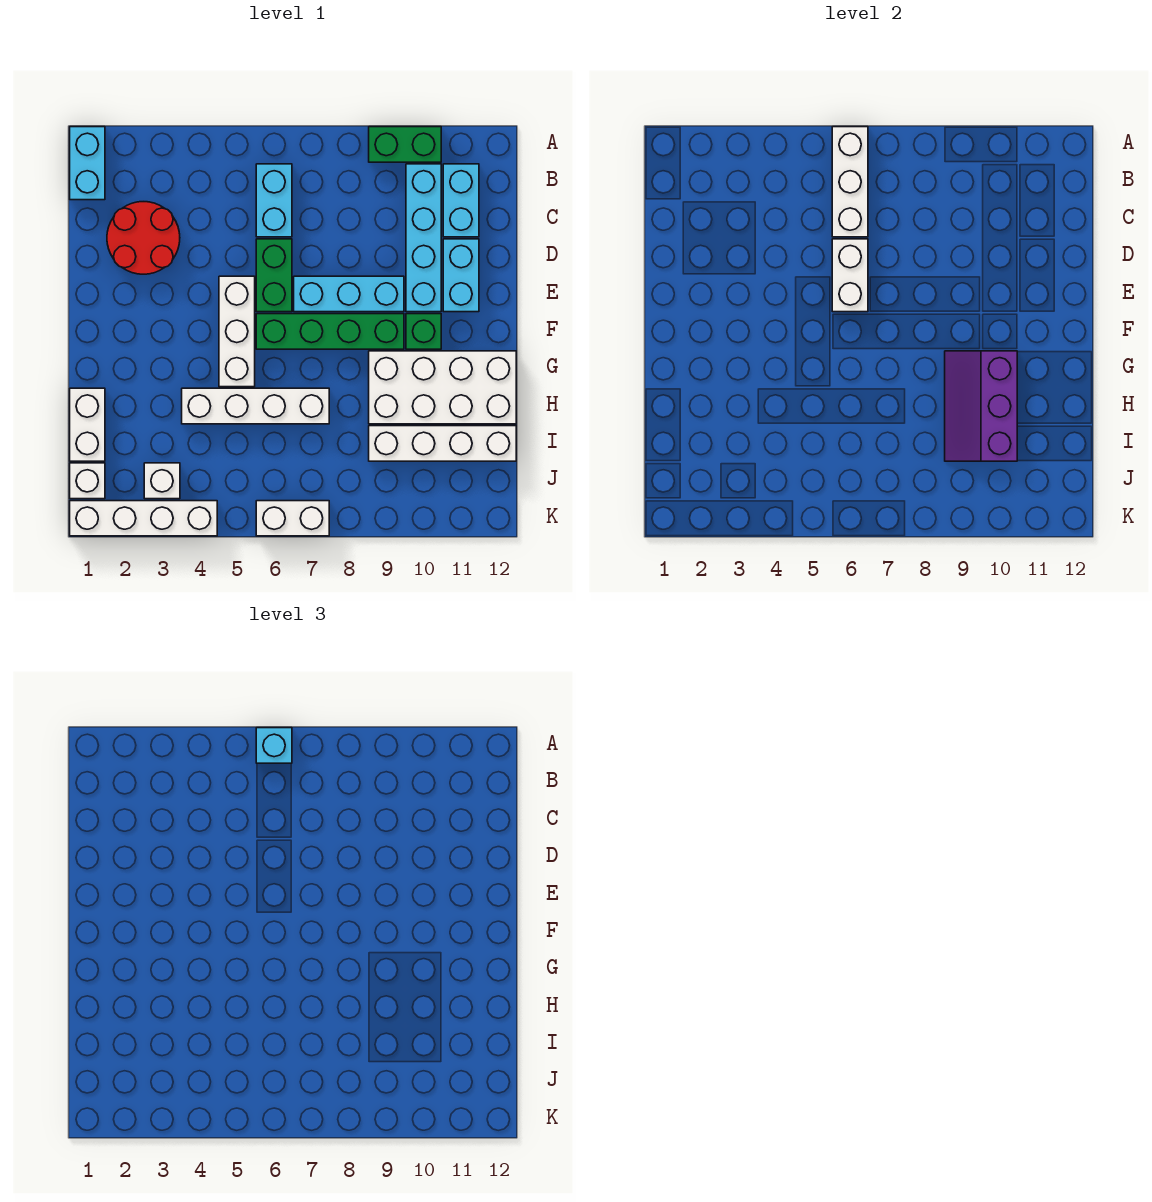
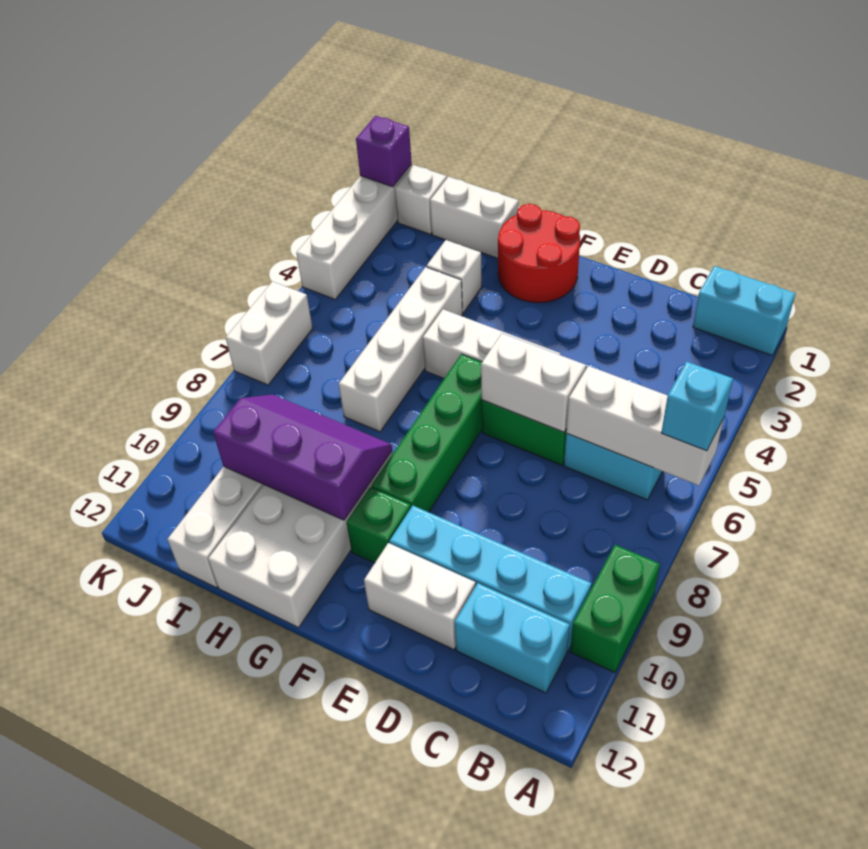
red 2x2 round brick [107,202,180,274] -> red 2x2 round brick moved to [498,204,580,303]
cyan 1x2 brick [443,239,479,312] -> white 1x2 brick [364,543,476,650]
cyan 1x3 brick [294,276,404,312] -> none
white 1x1 brick [144,463,180,499] -> white 1x1 brick moved to [427,240,482,313]
none -> purple 1x1 brick [356,116,412,187]

